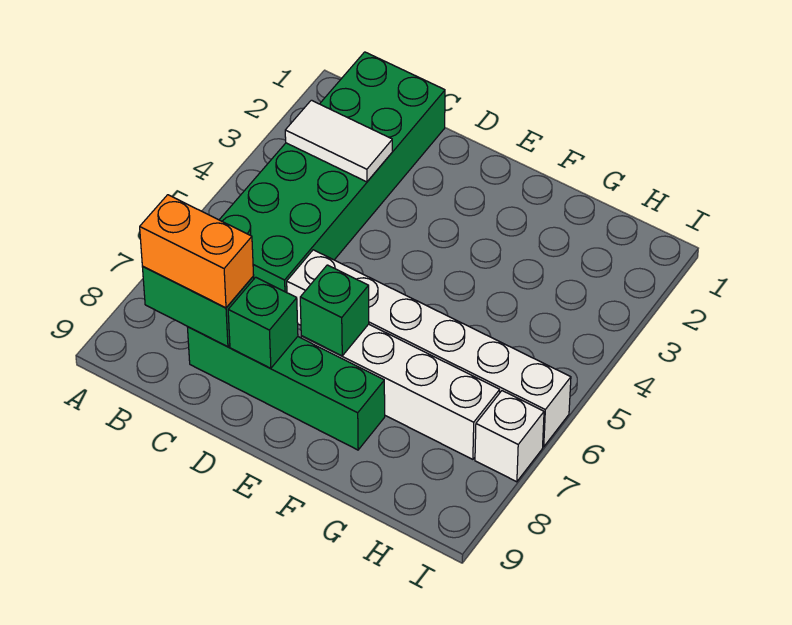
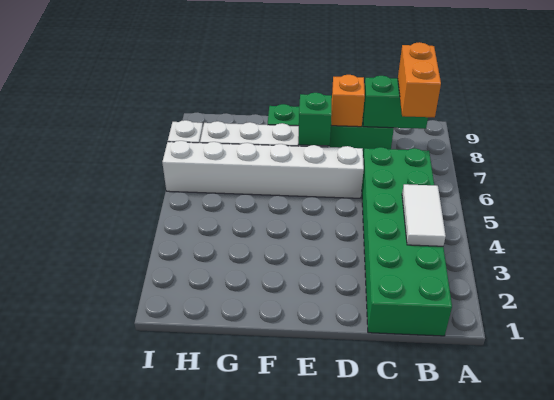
white 1x2 tile [285,100,392,182] -> white 1x2 tile turned to [402,184,446,246]
orange 1x2 brick [140,195,254,308] -> orange 1x2 brick turned to [398,42,441,117]
green 1x1 brick [228,277,298,369] -> orange 1x1 brick [331,75,365,127]

